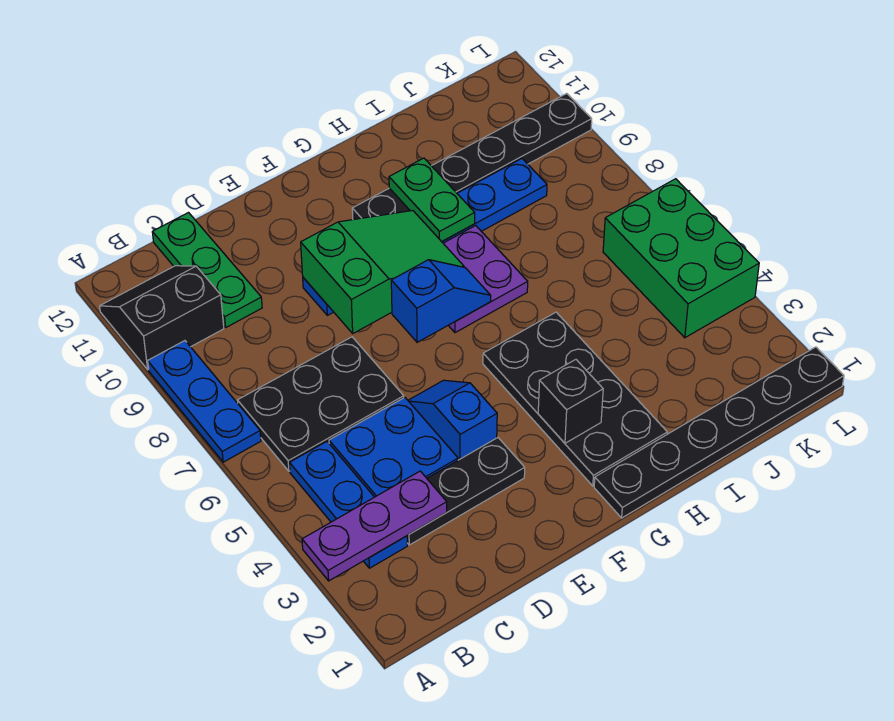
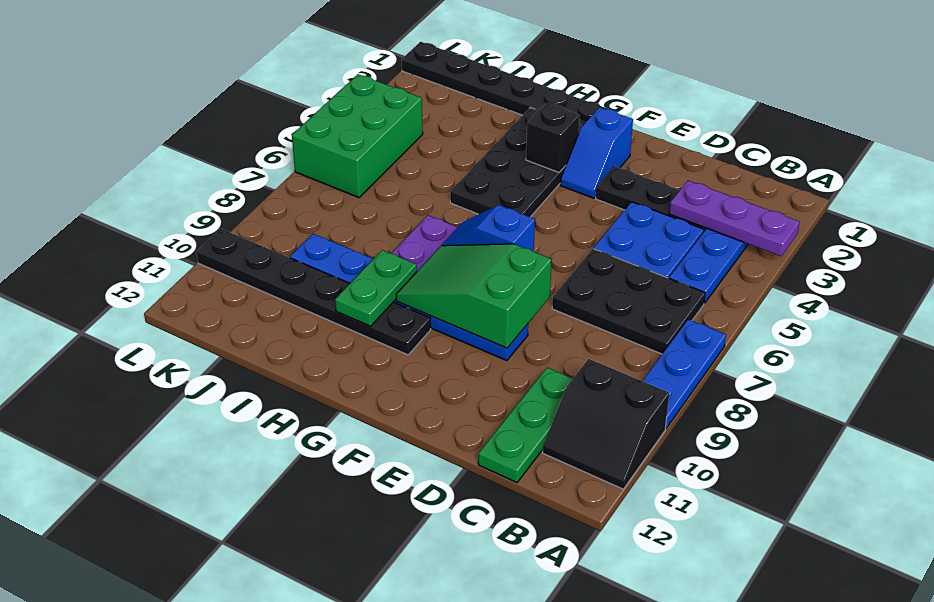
blue 1x2 slope [408,380,497,460] -> blue 1x2 slope moved to [560,107,633,198]

